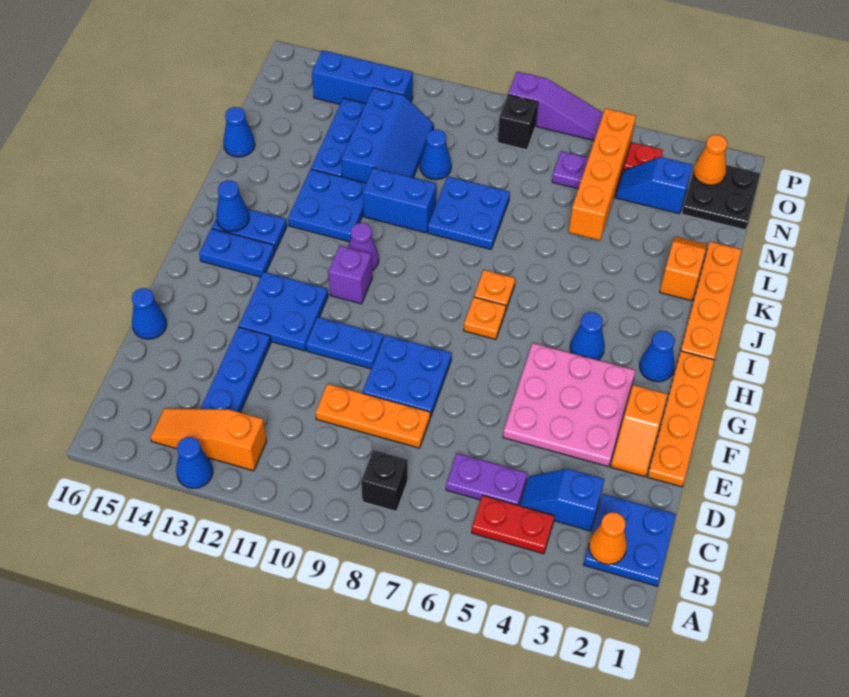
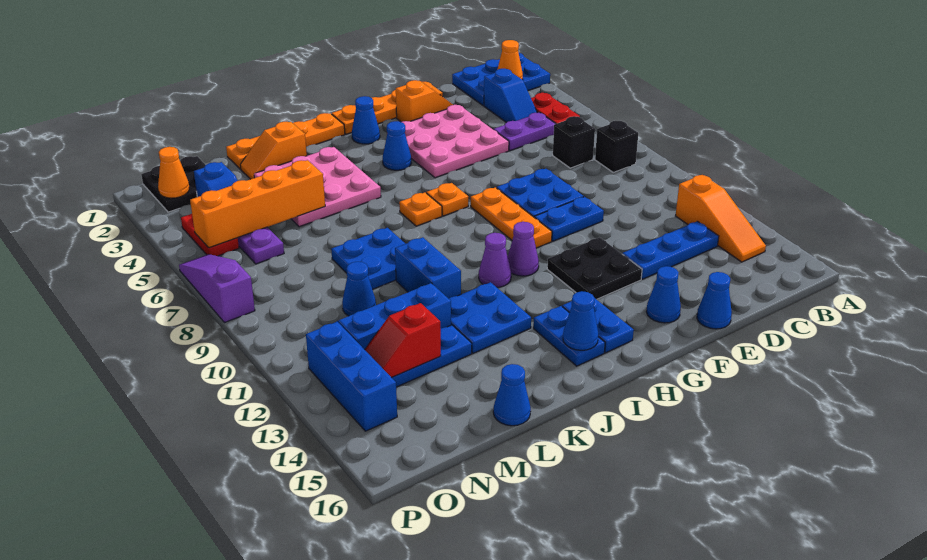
blue 1x1 cone [176,437,213,488] -> blue 1x1 cone moved to [646,266,681,323]
blue 2x2 plate [584,494,676,586] -> blue 2x3 plate [452,53,550,106]
purple 1x2 plate [446,453,527,505] -> purple 1x2 plate turned to [494,113,556,151]
orange 1x3 plate [316,384,430,448] -> orange 1x3 plate moved to [471,187,552,248]
blue 1x2 plate [306,317,383,369] -> blue 1x2 plate turned to [534,197,604,241]
blue 2x2 plate [239,272,328,351] -> black 2x2 plate [547,237,642,299]
purple 1x1 brick [328,246,372,304] -> purple 1x1 cone [508,222,539,276]
none -> pink 3x3 plate [254,147,381,227]
none -> red 1x2 slope [365,303,441,377]
black 1x1 brick [497,95,538,150] -> black 1x1 brick moved to [553,116,595,168]

